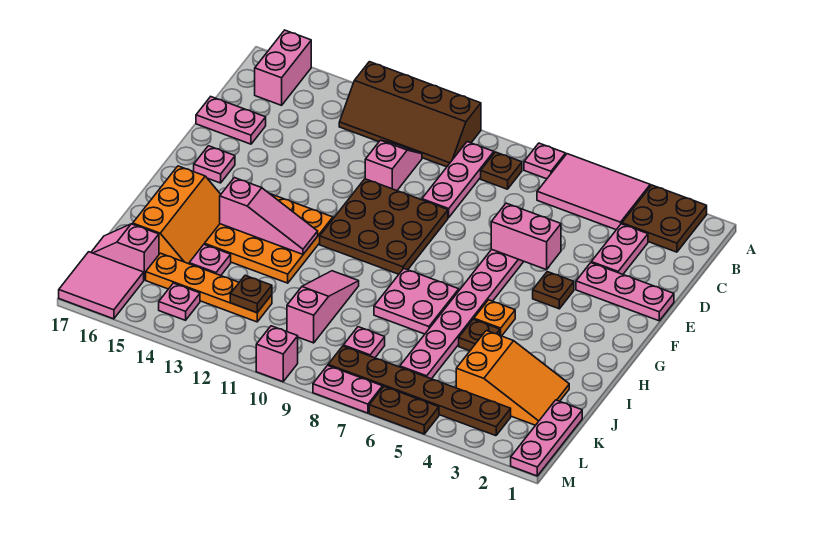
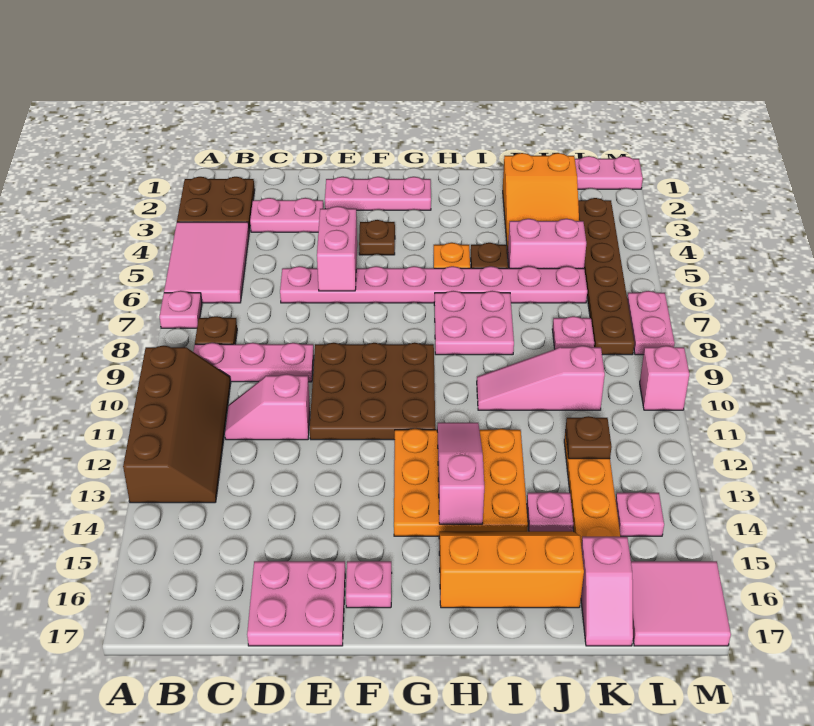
pink 1x2 brick [255,30,311,105] -> pink 1x2 brick moved to [507,219,586,268]
pink 1x2 plate [196,97,266,144] -> pink 2x2 plate [247,561,345,646]
pink 1x3 plate [576,263,674,321] -> pink 1x3 plate turned to [325,177,431,210]
orange 2x3 slope [456,331,569,425] -> orange 2x3 slope turned to [503,153,579,254]
brown 1x2 plate [369,387,439,434] -> none

